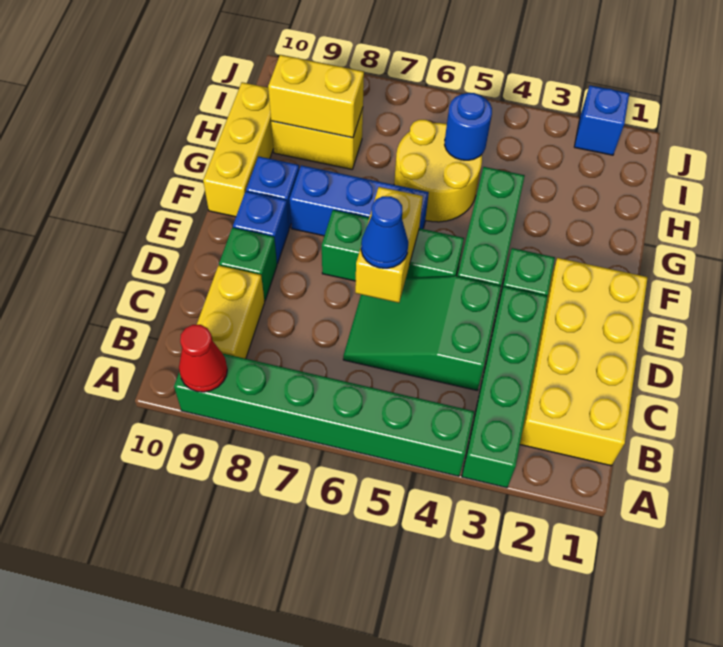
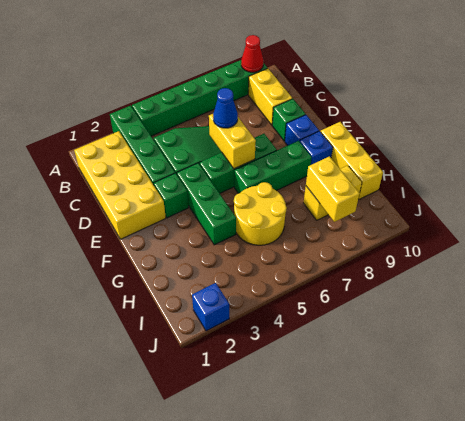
blue 1x3 brick [290,165,429,236] -> green 1x3 brick [234,141,312,193]
blue 1x1 round brick [445,93,492,160] -> none
yellow 1x2 brick [268,55,364,138] -> yellow 1x2 brick turned to [306,156,360,222]

